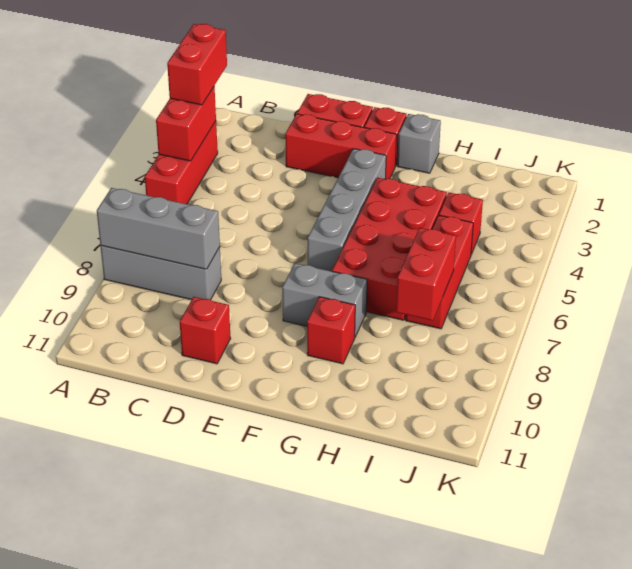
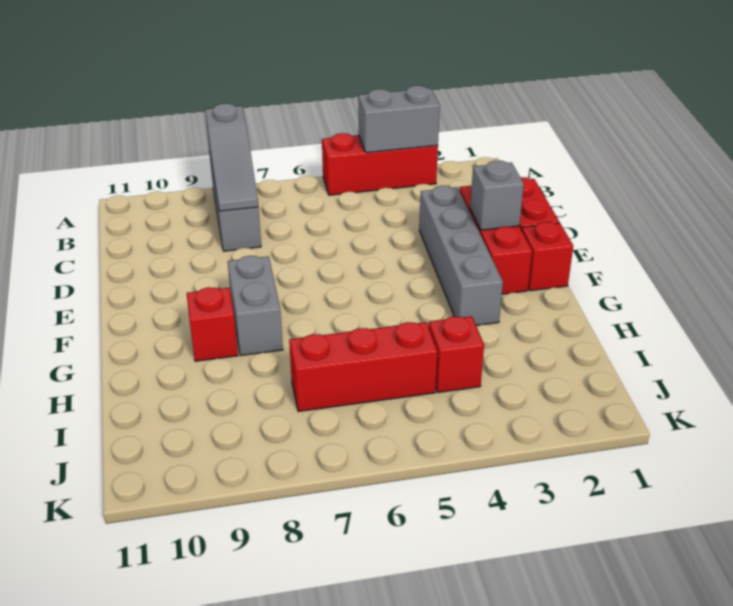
red 1x2 brick [167,24,227,105] -> none
red 1x2 brick [156,86,216,161] -> grey 1x2 brick [358,86,440,153]
grey 1x3 brick [97,188,220,269] -> grey 1x3 slope [205,103,258,211]
red 1x1 brick [180,297,231,364] -> none
grey 1x4 brick [308,149,386,271] -> grey 1x4 brick turned to [419,186,503,325]
grey 1x1 brick [397,114,441,173] -> grey 1x1 brick moved to [470,161,524,230]
red 2x4 brick [332,178,447,320] -> none
red 1x2 brick [396,228,456,321] -> none

